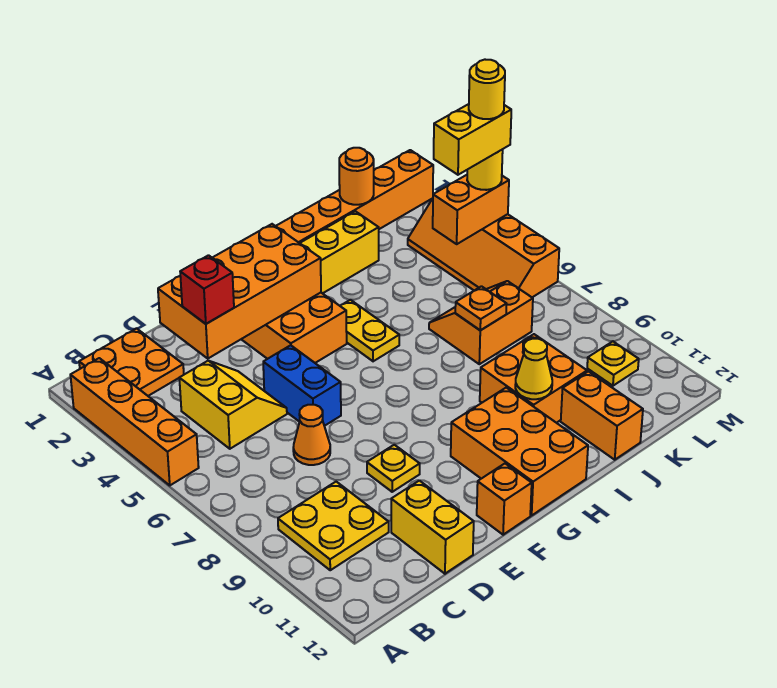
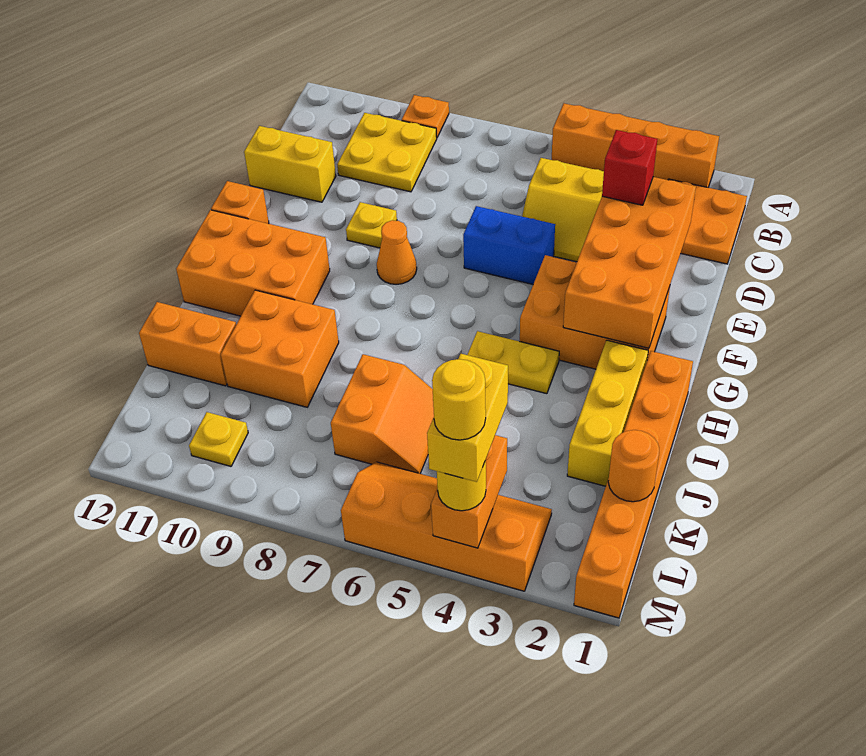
orange 1x1 cone [293,405,330,465] -> orange 1x1 cone moved to [377,220,417,284]
yellow 1x1 cone [515,339,552,399] -> none
orange 1x1 plate [455,286,507,330] -> orange 1x1 plate moved to [402,95,449,137]

